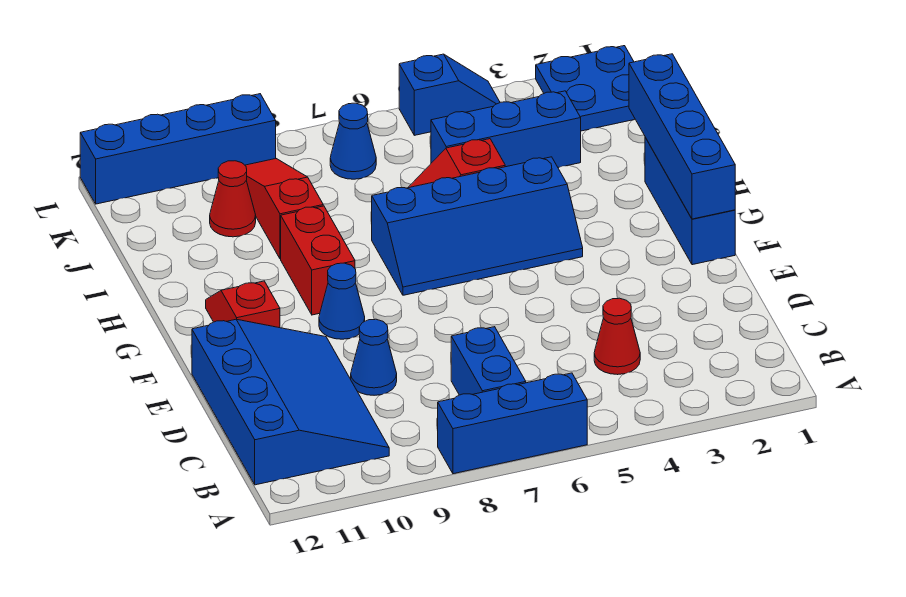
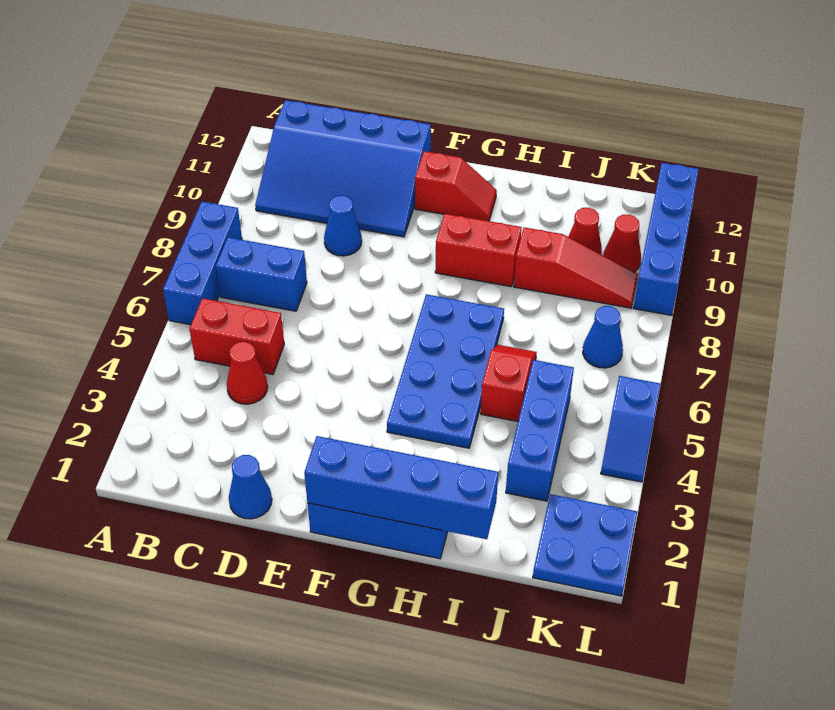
none -> red 1x2 brick [189,298,284,374]
blue 1x1 cone [319,263,365,339] -> blue 1x1 cone moved to [229,455,272,519]
blue 2x4 slope [372,157,583,295] -> blue 2x4 plate [387,294,504,448]
none -> red 1x1 cone [603,215,641,272]

